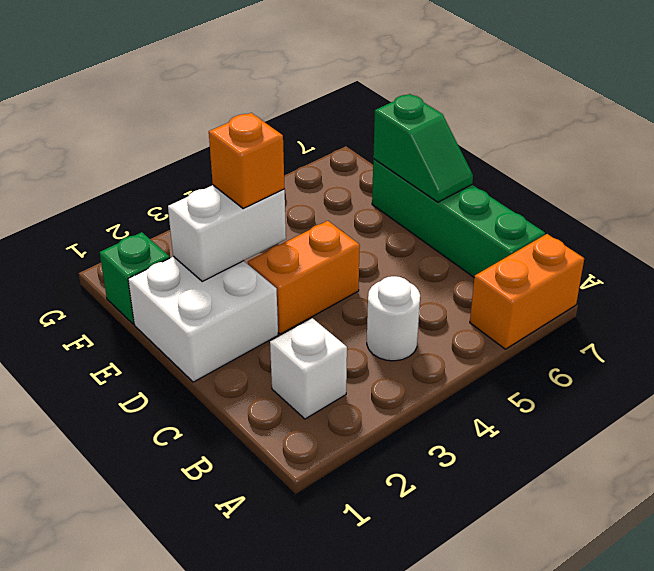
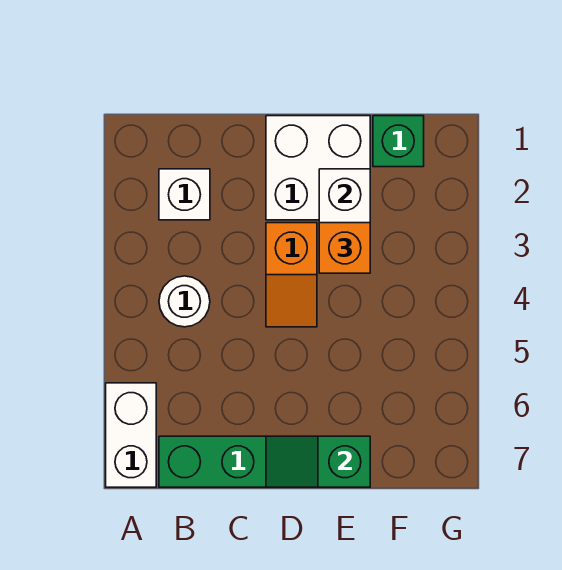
orange 1x2 brick [470,234,584,349] -> white 1x2 brick [106,383,156,487]
orange 1x2 brick [248,221,360,334] -> orange 1x2 slope [266,223,317,327]

